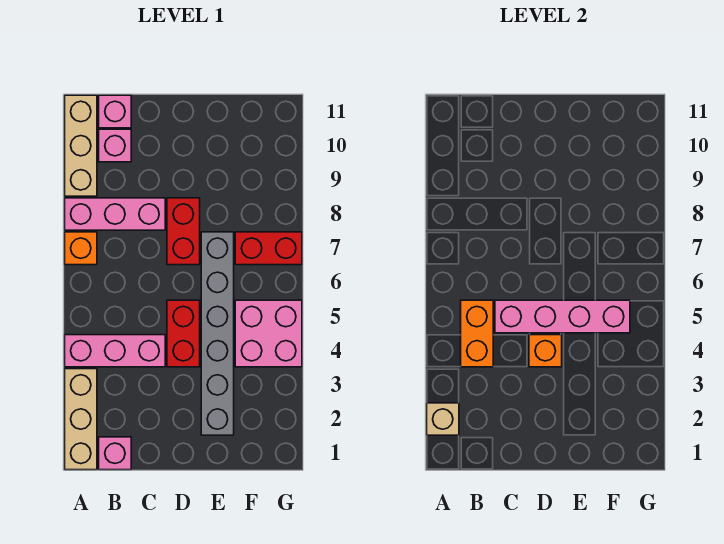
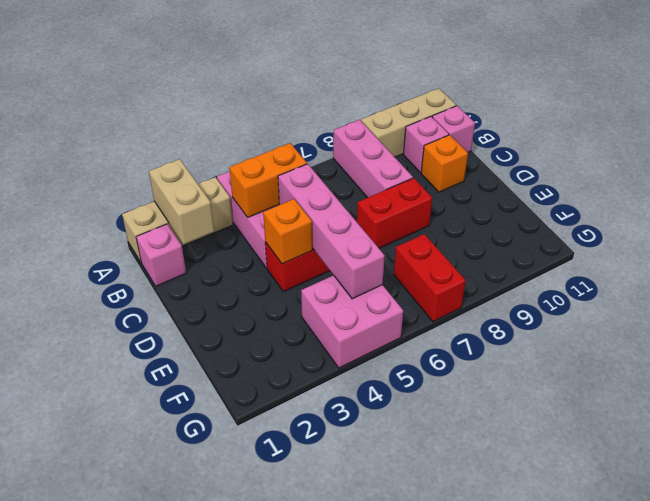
tan 1x1 brick [427,403,459,435] -> tan 1x2 brick [149,159,214,244]
orange 1x1 brick [65,232,97,265] -> orange 1x1 brick moved to [421,135,468,192]
grey 1x6 brick [201,232,234,435] -> none

